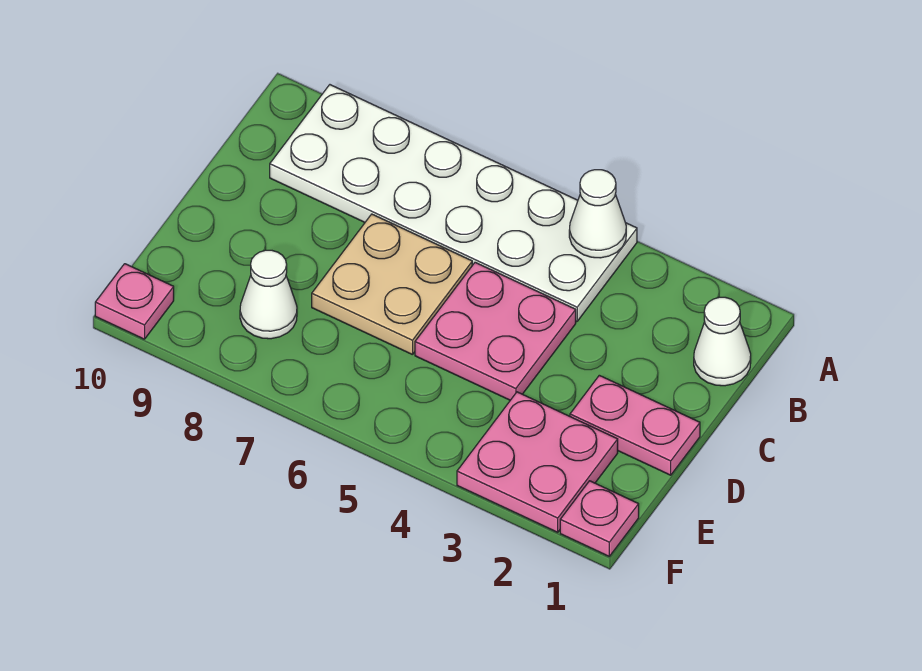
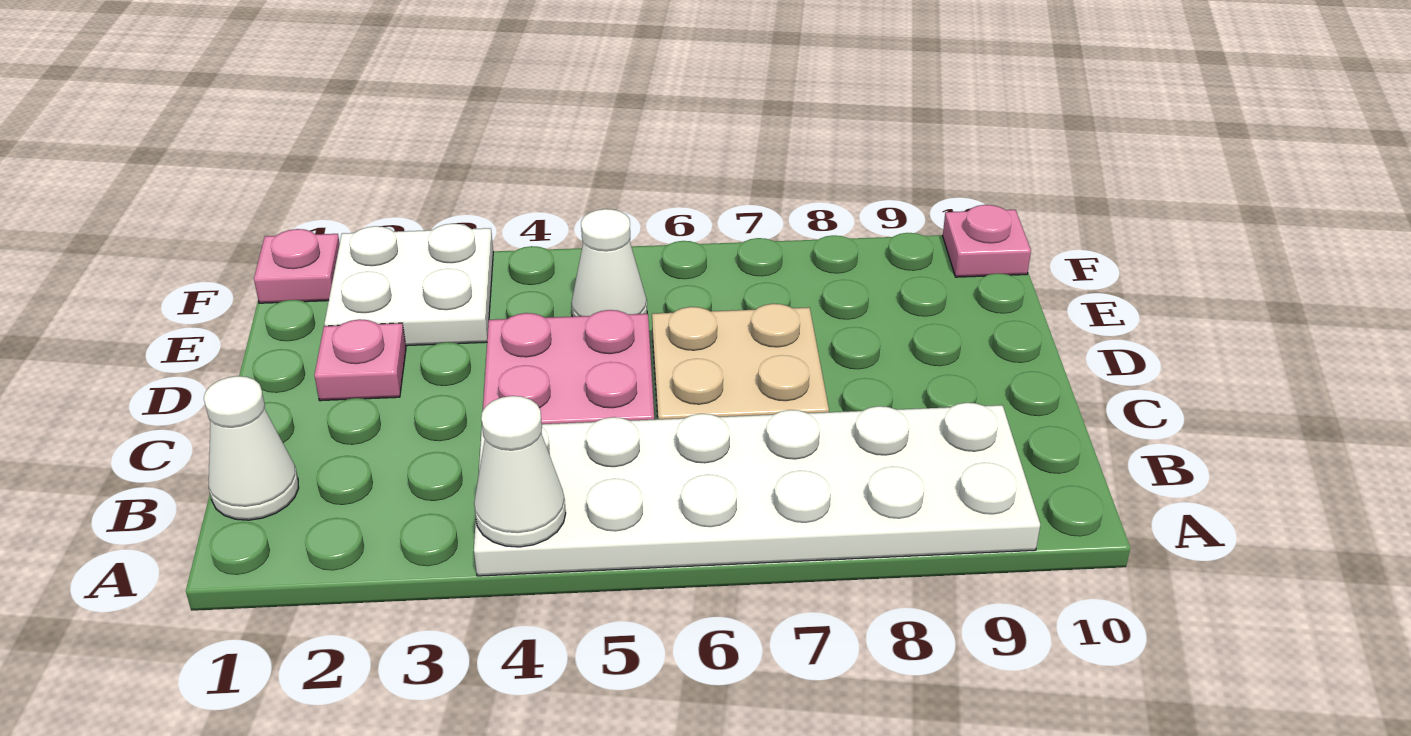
pink 1x2 plate [570,375,700,475] -> pink 1x1 plate [314,319,406,401]
pink 2x2 plate [457,392,618,532] -> white 2x2 plate [324,224,493,346]
white 1x1 cone [240,250,297,339] -> white 1x1 cone moved to [571,209,647,317]

